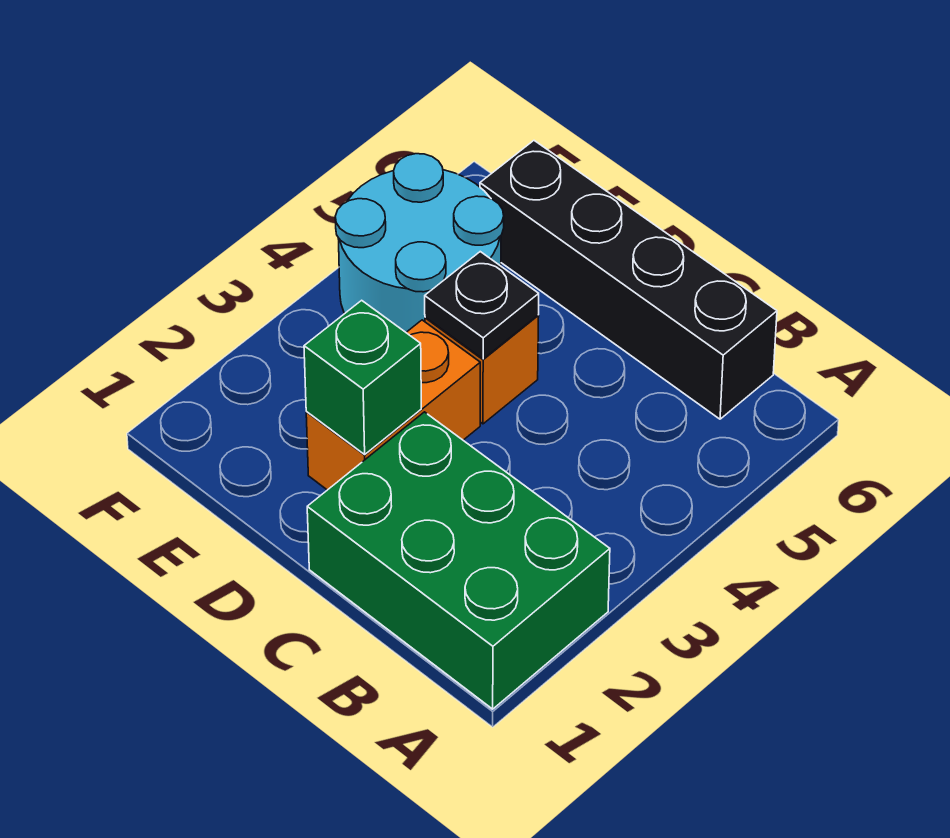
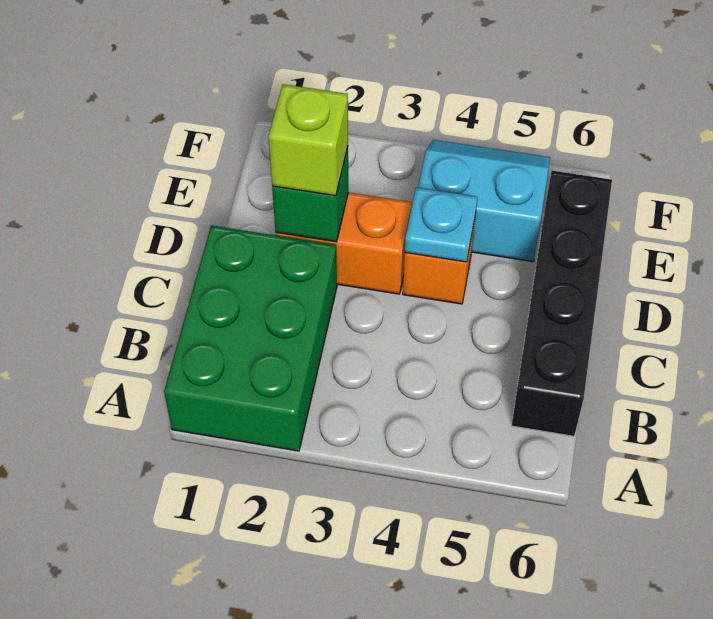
none -> lime 1x1 brick [269,84,348,196]
black 1x1 plate [425,252,539,359] -> cyan 1x1 plate [405,187,477,262]
cyan 2x2 round brick [335,154,504,332] -> cyan 2x2 slope [418,140,550,262]

